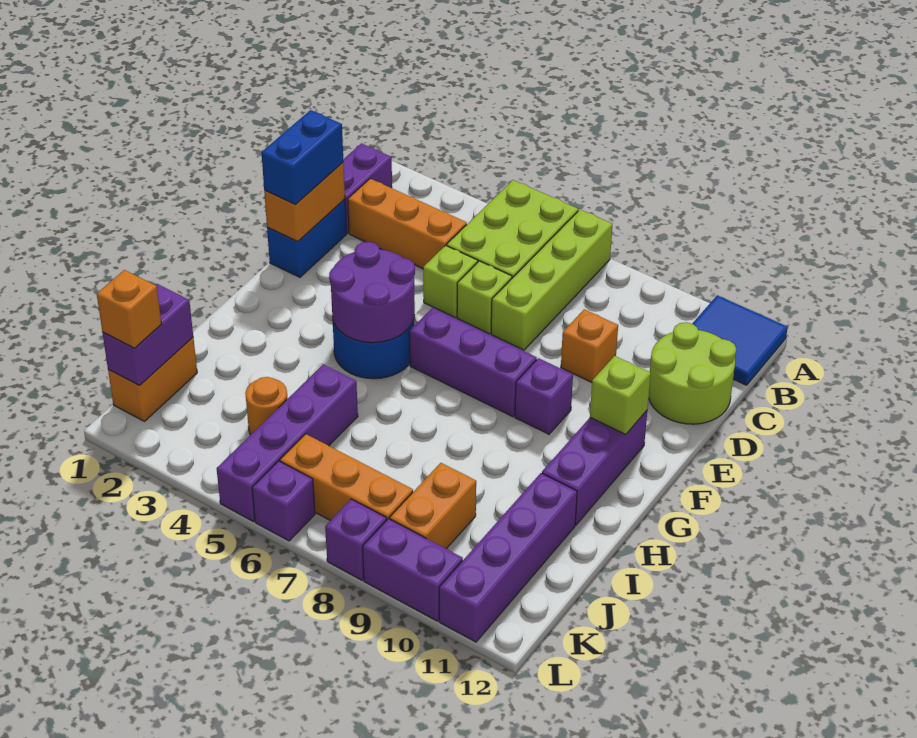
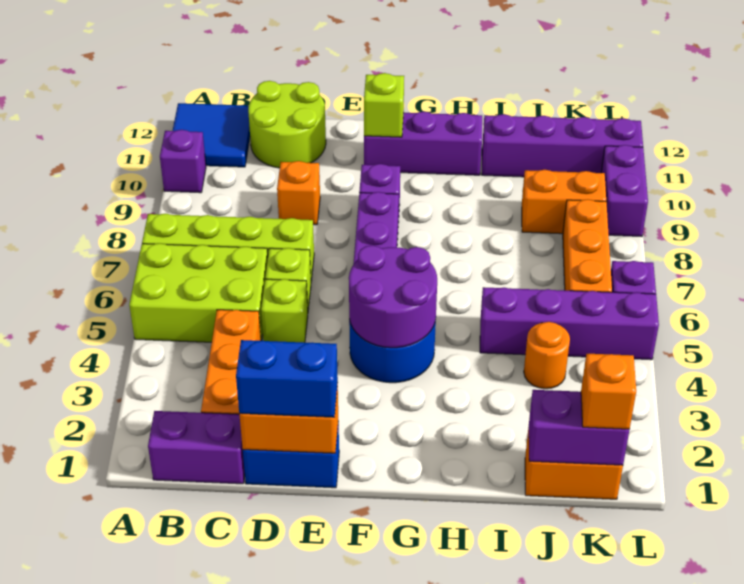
purple 1x1 brick [325,499,387,580] -> purple 1x1 brick moved to [160,130,206,193]

